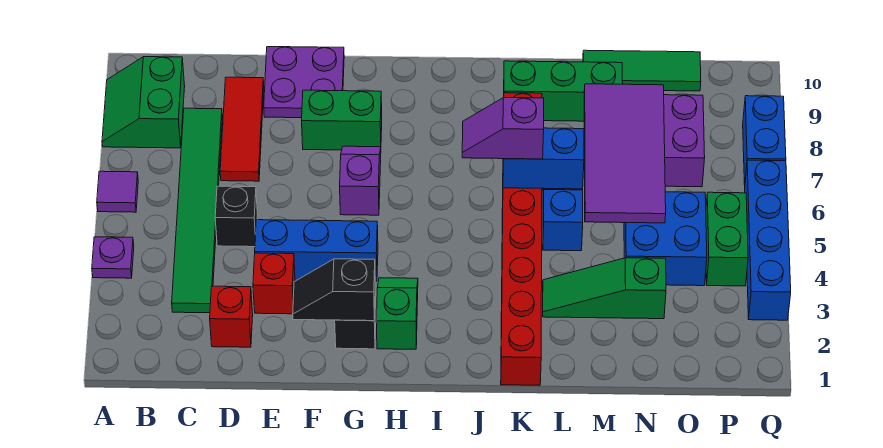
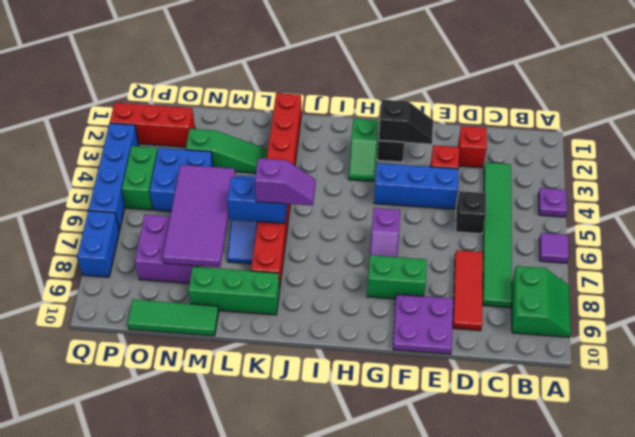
none -> red 1x3 brick [110,103,195,147]

